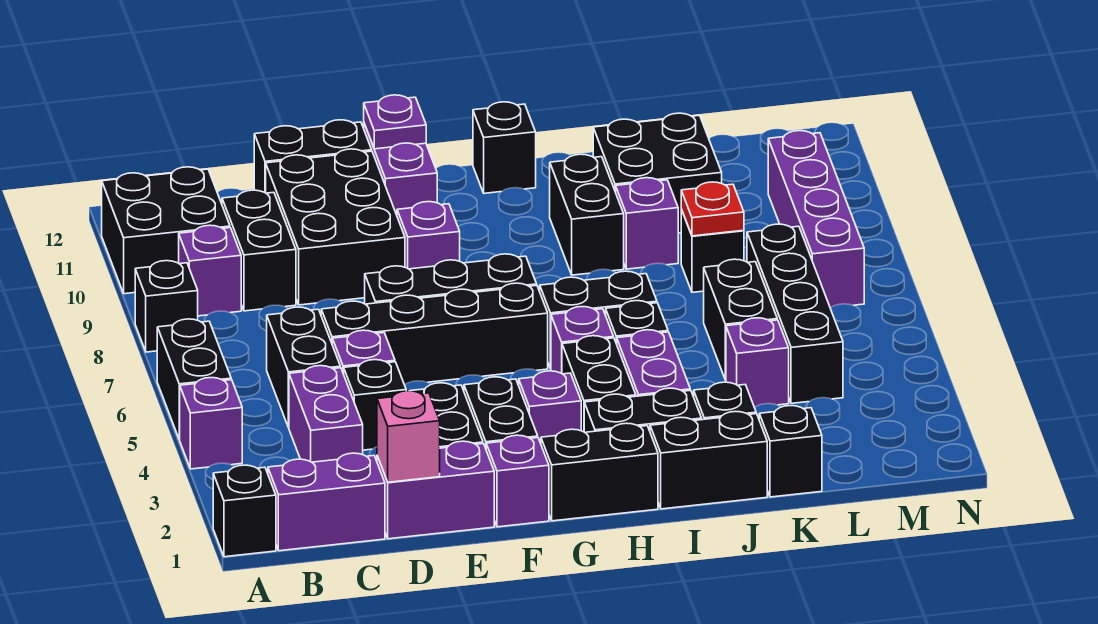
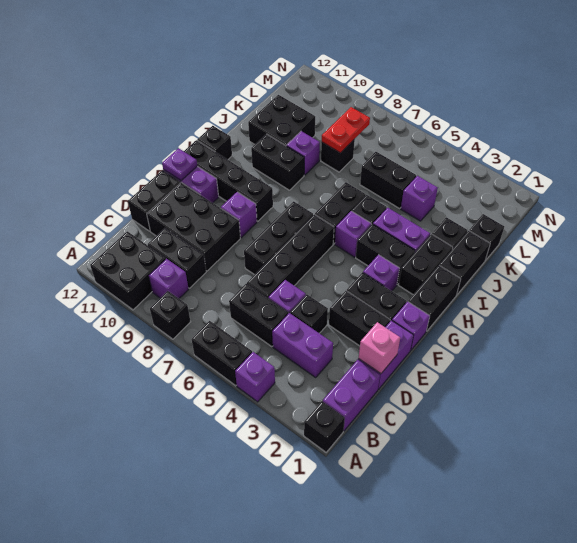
red 1x1 plate [681,182,744,236] -> red 1x2 plate [322,107,370,153]
black 1x4 brick [747,224,843,403] -> black 1x4 brick moved to [184,140,273,221]
purple 1x4 brick [768,131,864,308] -> none

